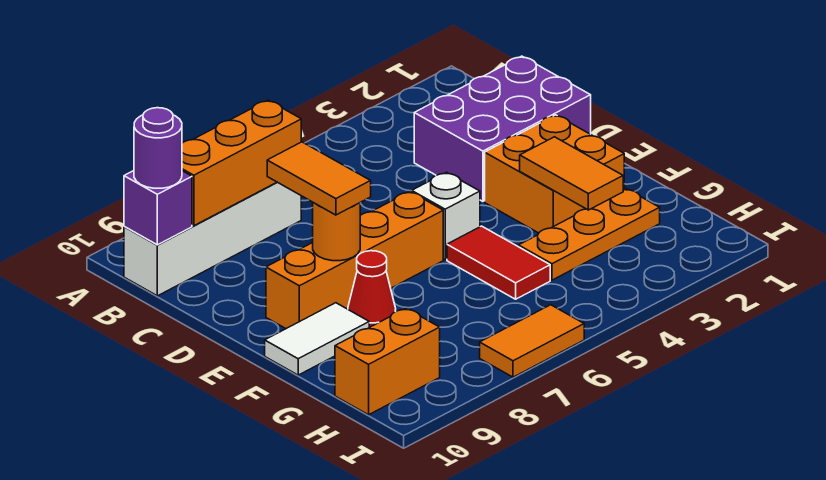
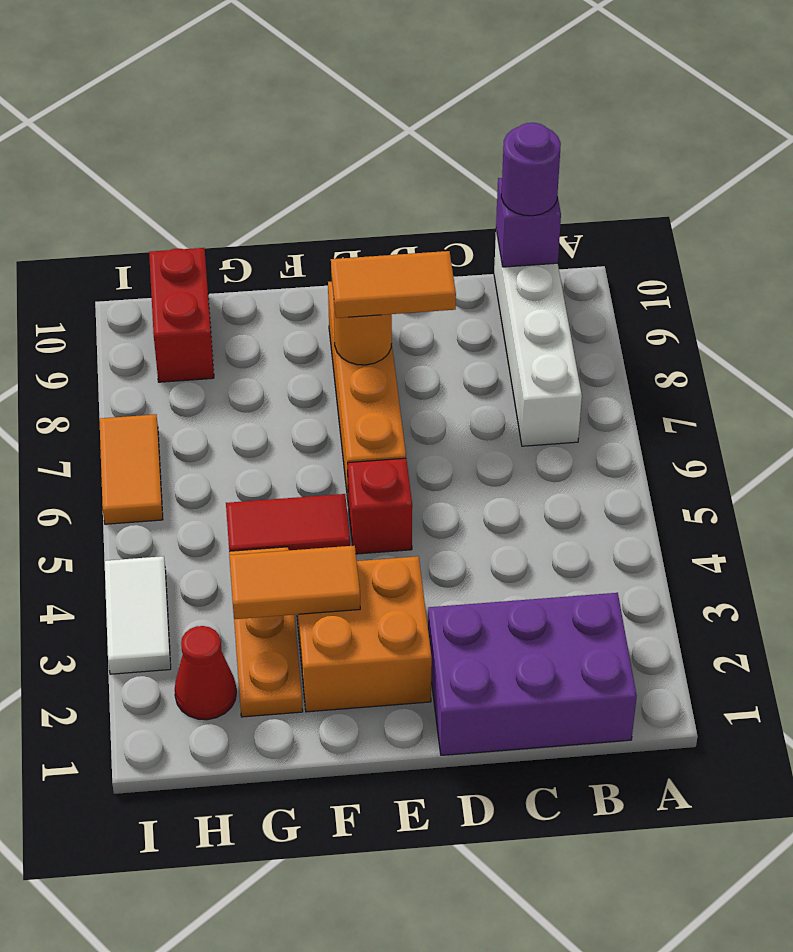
orange 1x3 brick [182,100,301,226] -> none
purple 2x3 brick [414,56,591,201] -> purple 2x3 brick turned to [428,593,637,755]
white 1x1 brick [412,172,480,260] -> red 1x1 brick [348,458,412,554]
red 1x1 cone [348,251,396,327] -> red 1x1 cone moved to [175,626,236,720]
white 1x2 tile [265,303,369,375] -> white 1x2 tile moved to [105,556,171,674]
orange 1x2 brick [335,308,440,415] -> red 1x2 brick [149,248,214,382]

